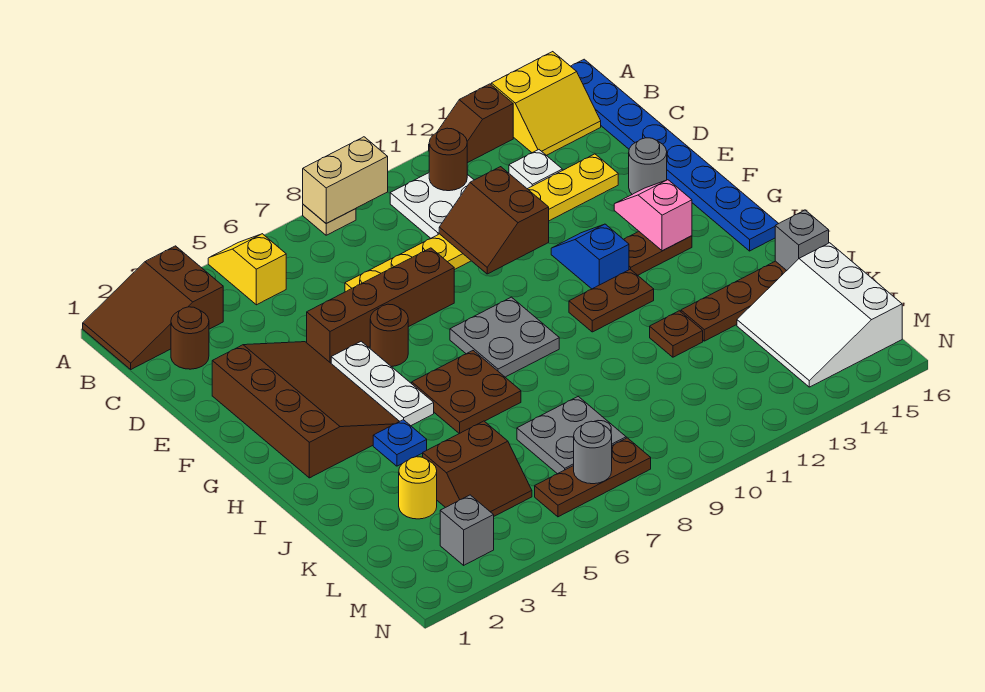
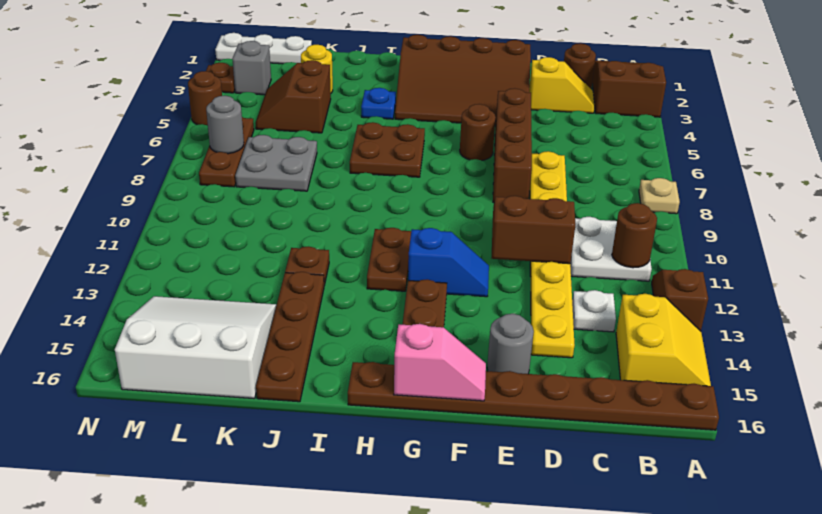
yellow 1x2 slope [208,234,286,305] -> yellow 1x2 slope moved to [529,57,595,113]
tan 1x2 brick [303,137,388,223] -> none
yellow 2x2 slope [491,52,601,155] -> yellow 2x2 slope turned to [616,294,711,386]
blue 1x8 plate [571,59,779,251] -> brown 1x8 plate [348,362,719,430]
white 1x3 plate [331,341,434,426] -> white 1x3 plate moved to [215,33,312,64]
pink 1x2 slope [614,180,692,251] -> pink 1x2 slope moved to [394,324,486,401]
grey 2x2 plate [450,297,559,377] -> none
grey 1x1 brick [775,210,829,270] -> none
none -> brown 1x1 plate [206,63,235,93]
none -> brown 1x1 round brick [188,71,222,126]

